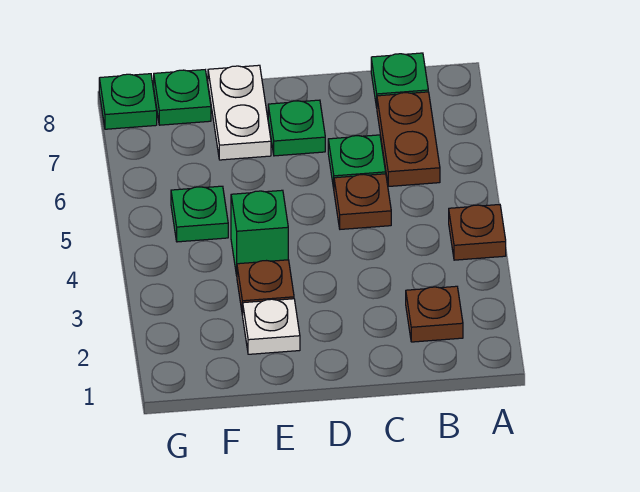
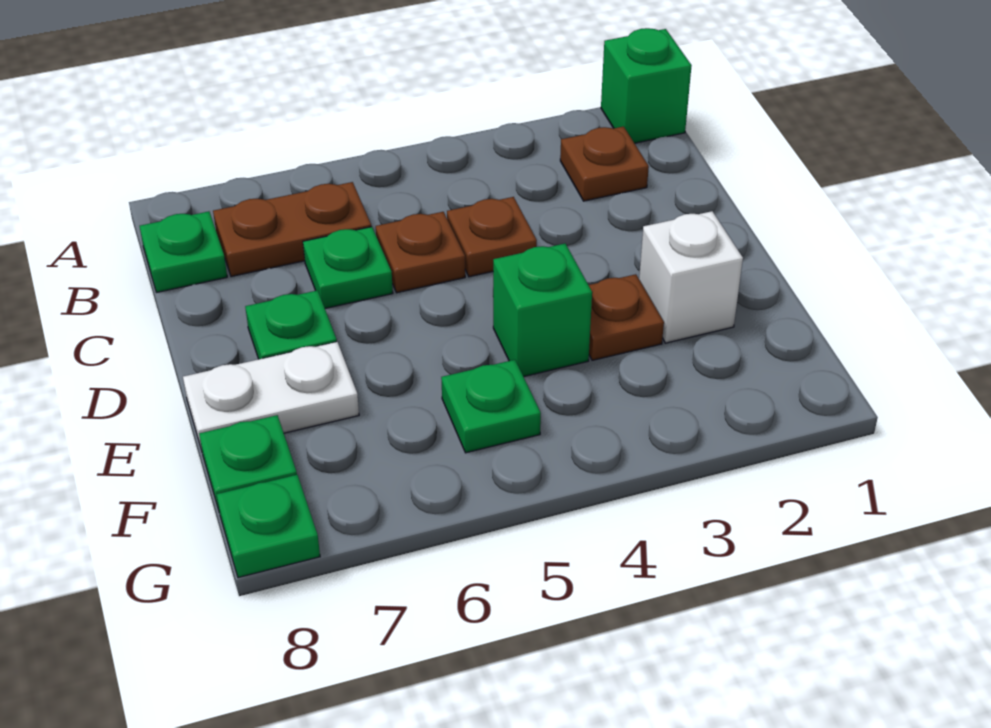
none -> green 1x1 brick [601,28,692,143]
brown 1x1 plate [449,204,506,260] -> brown 1x1 plate moved to [447,197,537,277]
white 1x1 plate [243,299,300,354] -> white 1x1 brick [639,211,743,343]

